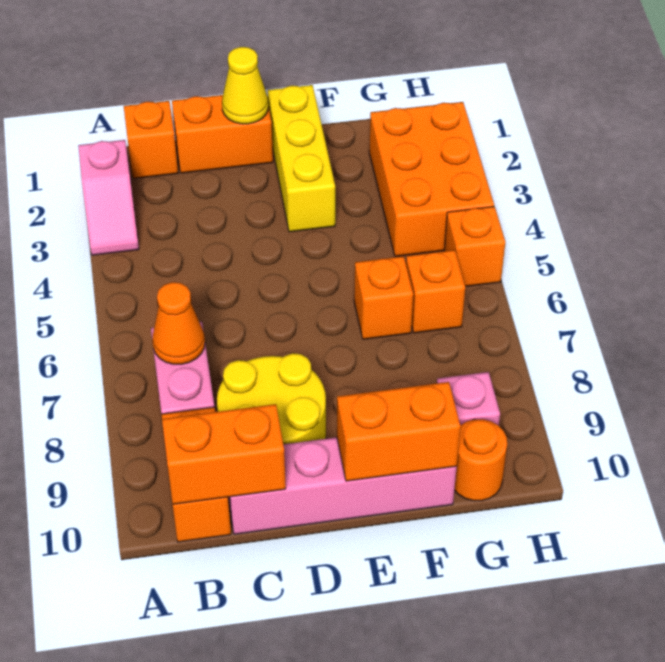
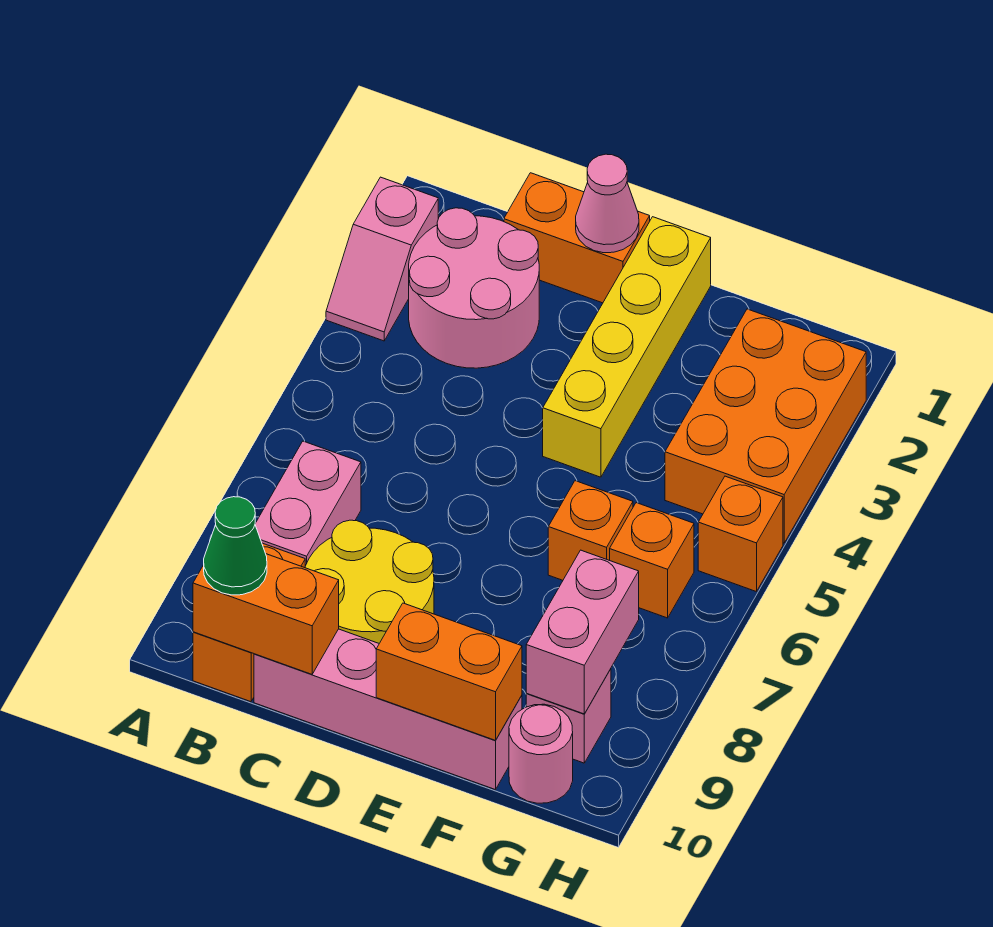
orange 1x1 brick [124,101,178,179] -> none
none -> pink 2x2 round brick [409,208,539,368]
orange 1x1 cone [152,282,205,364] -> none
none -> green 1x1 cone [204,497,267,595]
yellow 1x1 cone [222,47,268,124] -> pink 1x1 cone [576,154,639,253]
yellow 1x3 brick [268,85,335,232] -> yellow 1x4 brick [543,217,711,477]
none -> pink 1x2 brick [526,550,639,714]
orange 1x1 round brick [454,419,507,501] -> pink 1x1 round brick [509,704,573,803]

